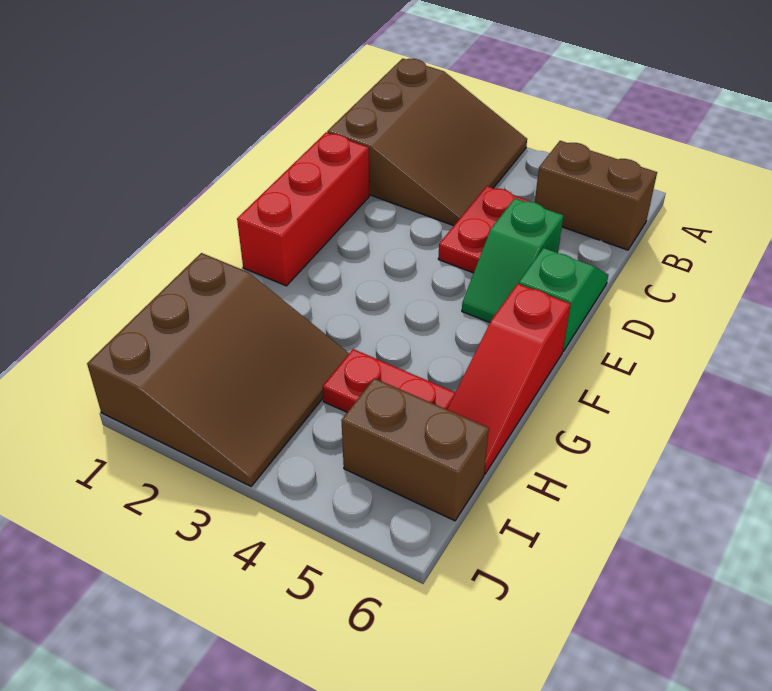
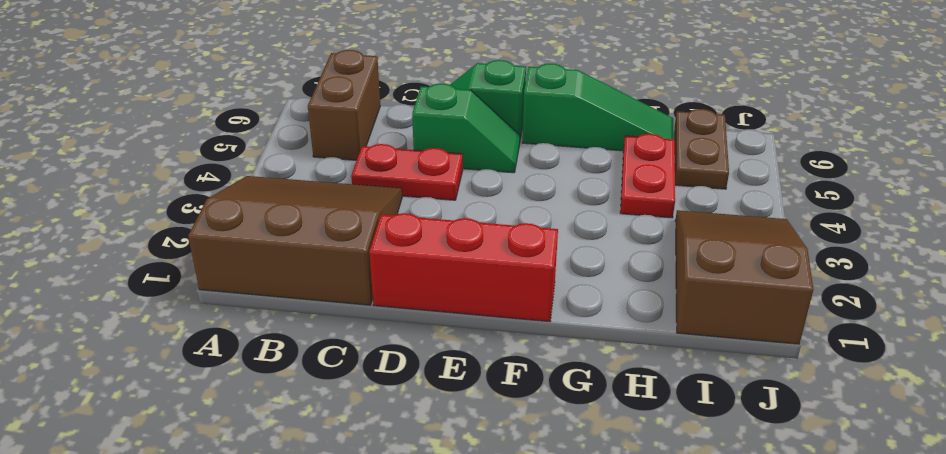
red 1x3 slope [447,284,571,474] -> green 1x3 slope [522,64,674,151]
brown 3x3 slope [87,253,349,486] -> brown 2x3 slope [675,210,813,344]
brown 1x2 brick [341,378,489,521] -> brown 1x2 plate [675,109,729,189]

